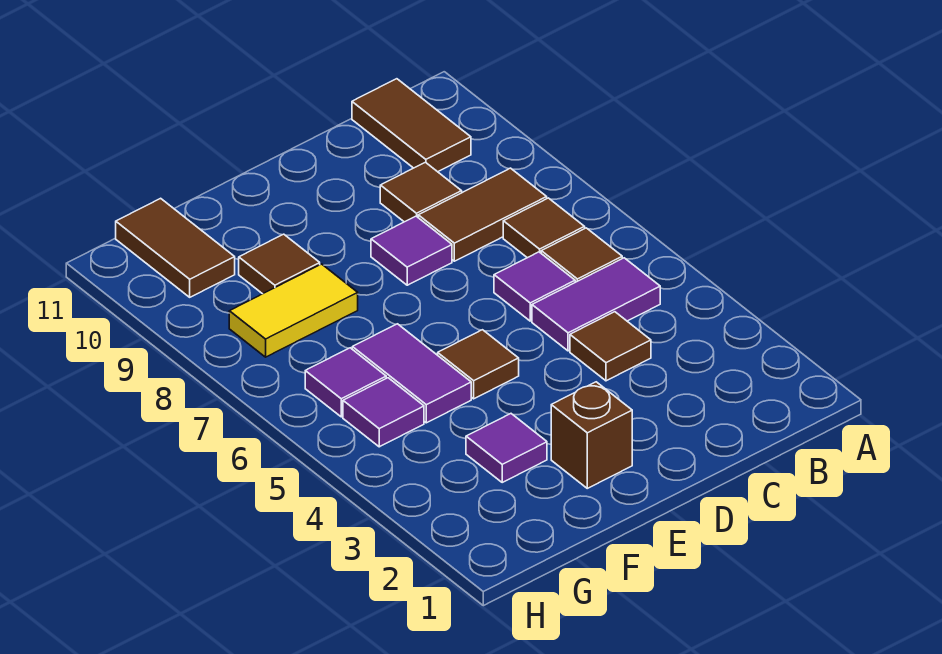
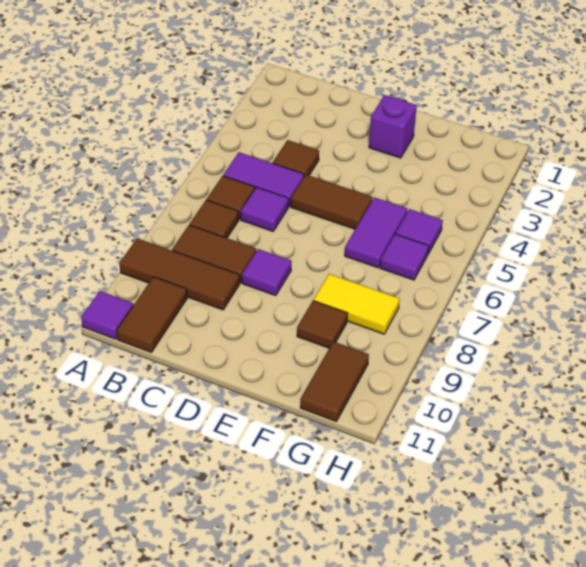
brown 1x1 tile [380,162,462,222] -> brown 1x3 tile [120,238,240,310]
brown 1x1 brick [551,382,632,488] -> purple 1x1 brick [369,95,417,158]
brown 1x1 tile [438,330,519,399] -> brown 1x2 tile [291,175,373,229]
purple 1x1 tile [466,414,547,482] -> purple 1x1 tile moved to [81,291,133,339]

